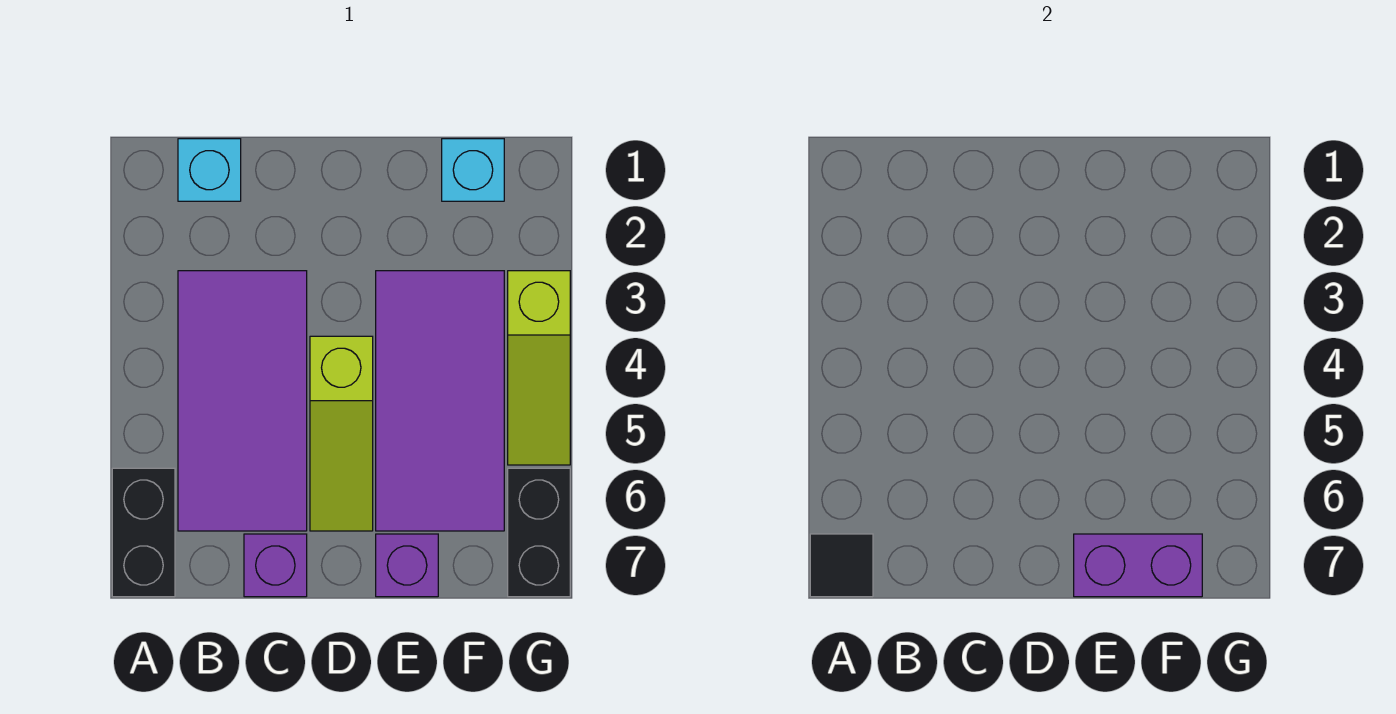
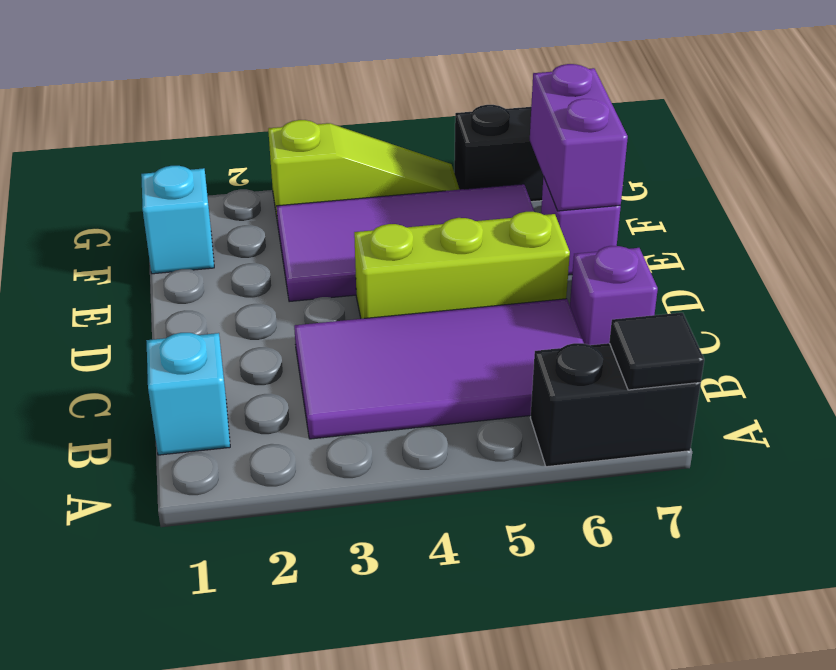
lime 1x3 slope [310,336,373,531] -> lime 1x3 brick [354,212,570,319]

